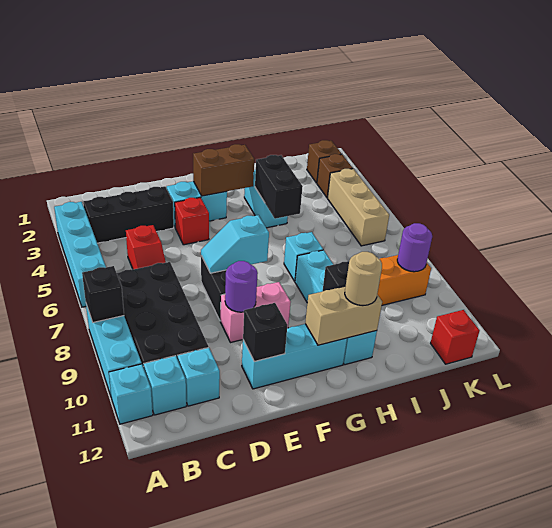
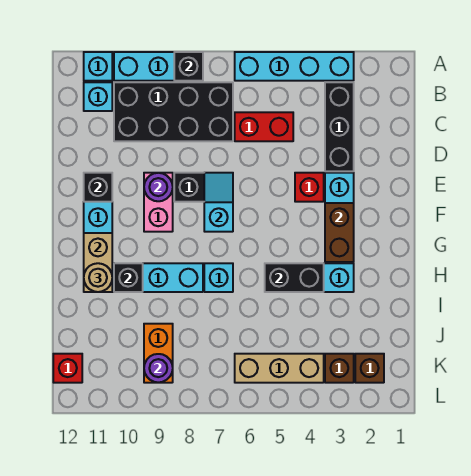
red 1x2 slope [126,225,166,269] -> red 1x2 brick [235,112,293,141]
cyan 1x1 brick [178,348,220,406] -> none

